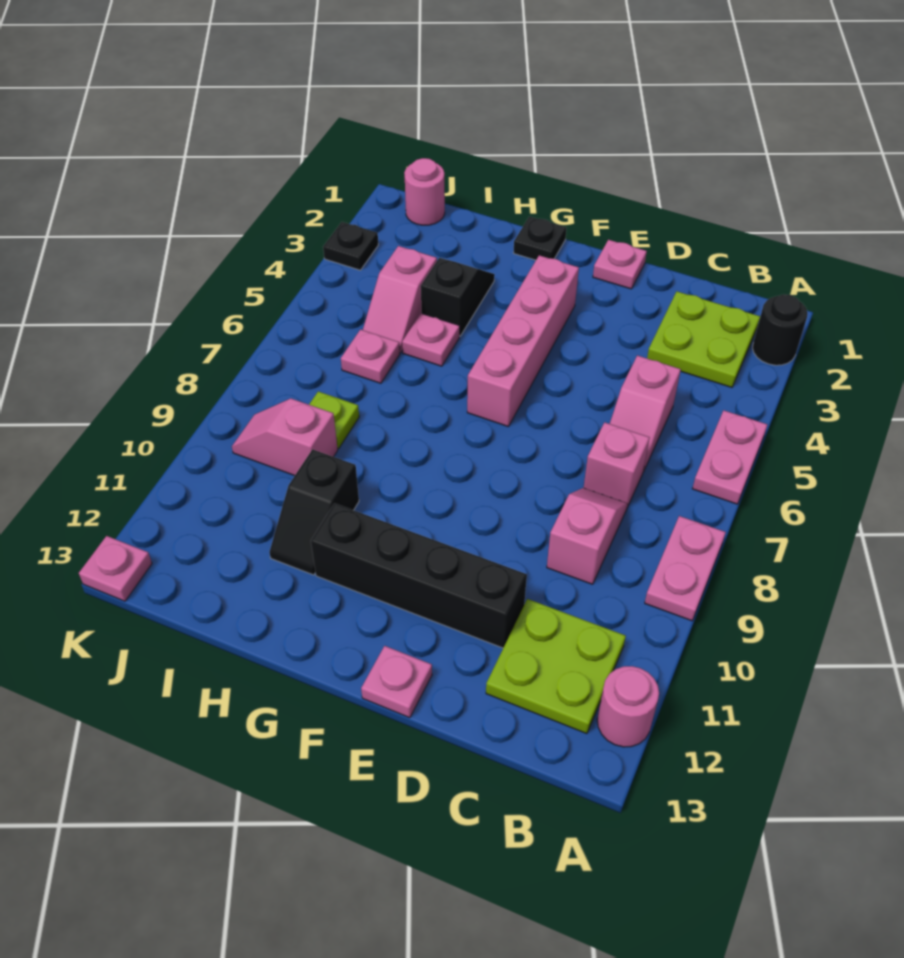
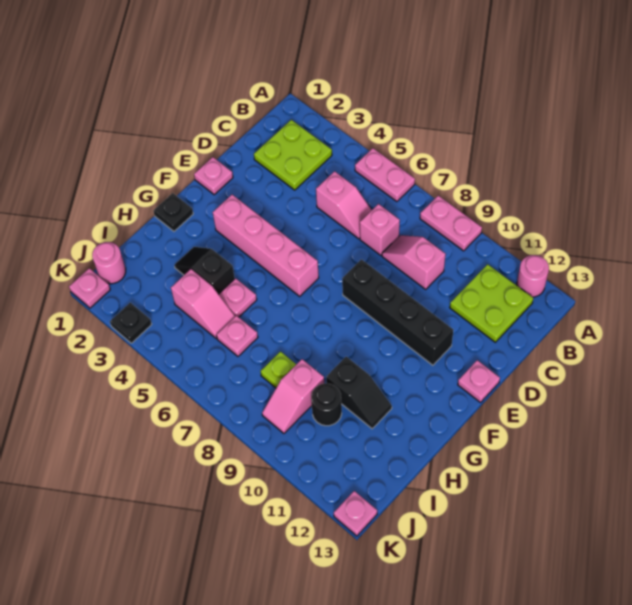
black 1x1 round brick [753,294,808,365] -> black 1x1 round brick moved to [311,383,342,426]
black 1x4 brick [311,503,527,648] -> black 1x4 brick turned to [342,259,453,365]
none -> pink 1x1 plate [69,268,110,308]

